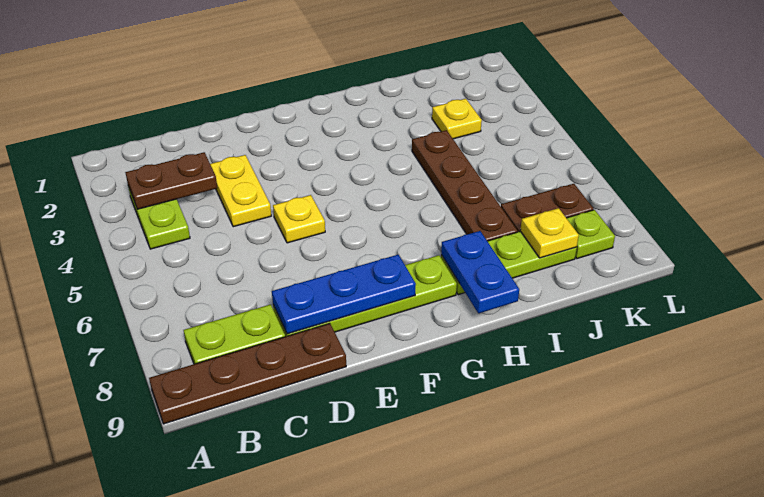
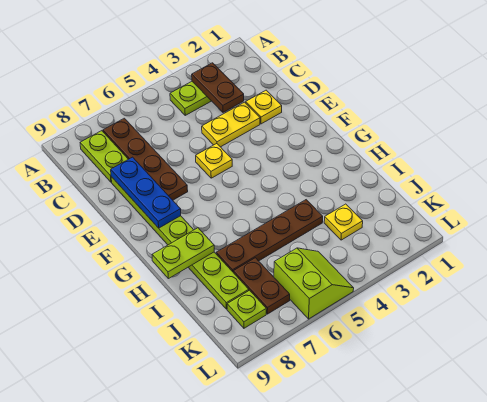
brown 1x4 plate [149,323,346,424] -> brown 1x4 plate moved to [103,118,188,200]
blue 1x2 plate [441,231,519,313] -> lime 1x2 plate [152,228,214,279]
yellow 1x1 plate [520,208,579,258] -> yellow 1x1 plate moved to [246,90,282,124]
none -> lime 2x2 slope [274,248,354,319]

